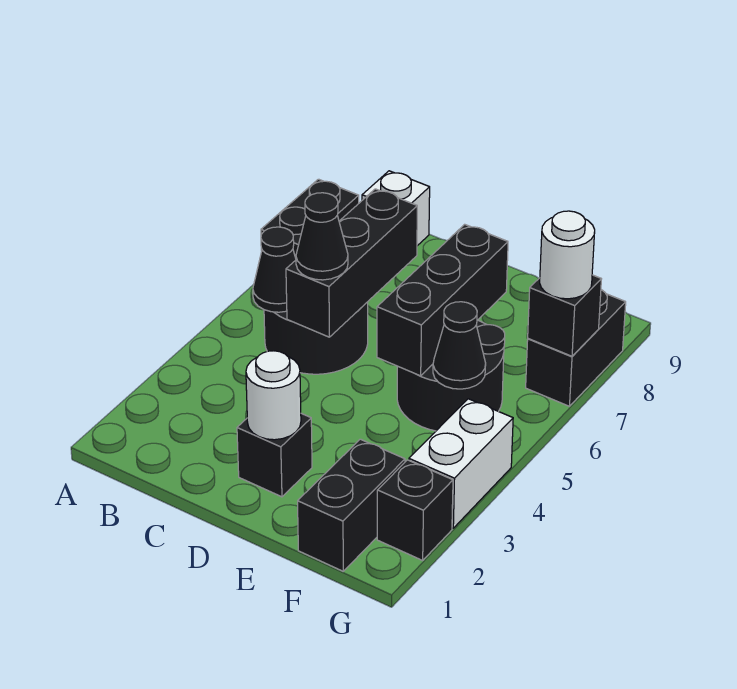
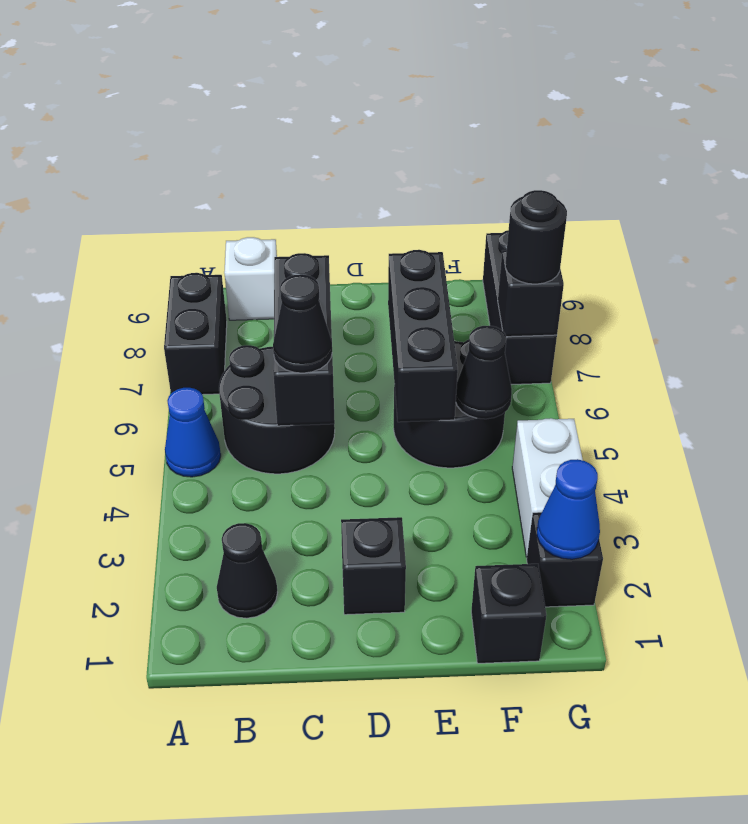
none -> blue 1x1 cone [165,388,221,477]
black 1x1 cone [253,227,296,312] -> black 1x1 cone moved to [217,523,277,618]
white 1x1 round brick [246,351,301,440] -> none
black 1x2 brick [298,439,405,571] -> black 1x1 brick [471,564,546,663]
none -> blue 1x1 cone [537,459,600,559]
black 1x2 brick [526,290,626,406] -> black 1x3 brick [483,230,557,384]
white 1x1 round brick [540,211,595,299] -> black 1x1 round brick [505,190,567,284]

